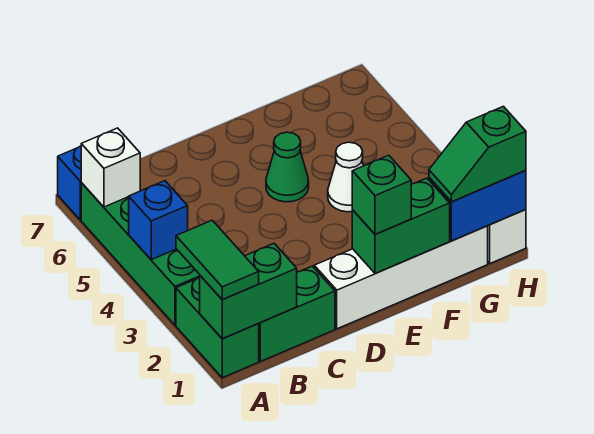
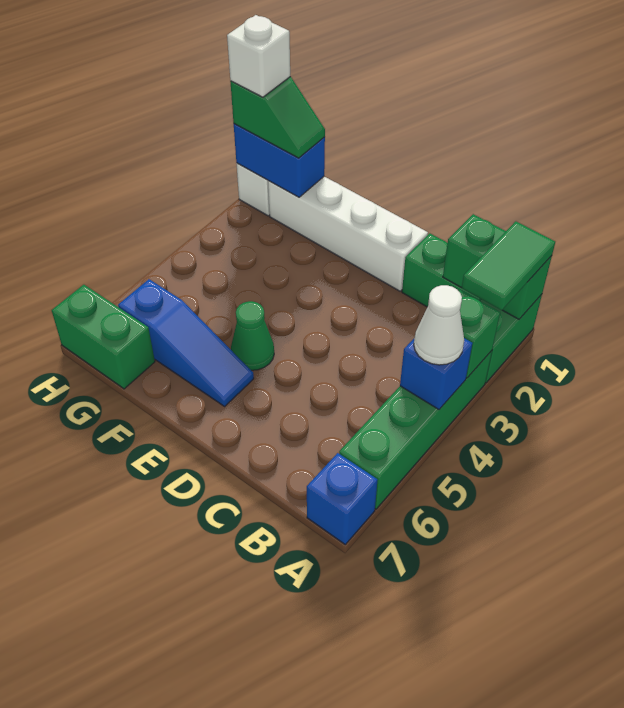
white 1x1 brick [81,128,140,207] -> white 1x1 brick moved to [227,15,290,97]
green 1x2 brick [352,178,450,274] -> green 1x2 brick moved to [52,285,155,389]
green 1x1 brick [352,155,411,234] -> green 1x1 brick moved to [459,290,500,378]
none -> blue 1x3 slope [118,279,254,406]
white 1x1 cone [328,142,364,212] -> white 1x1 cone moved to [414,285,464,365]

